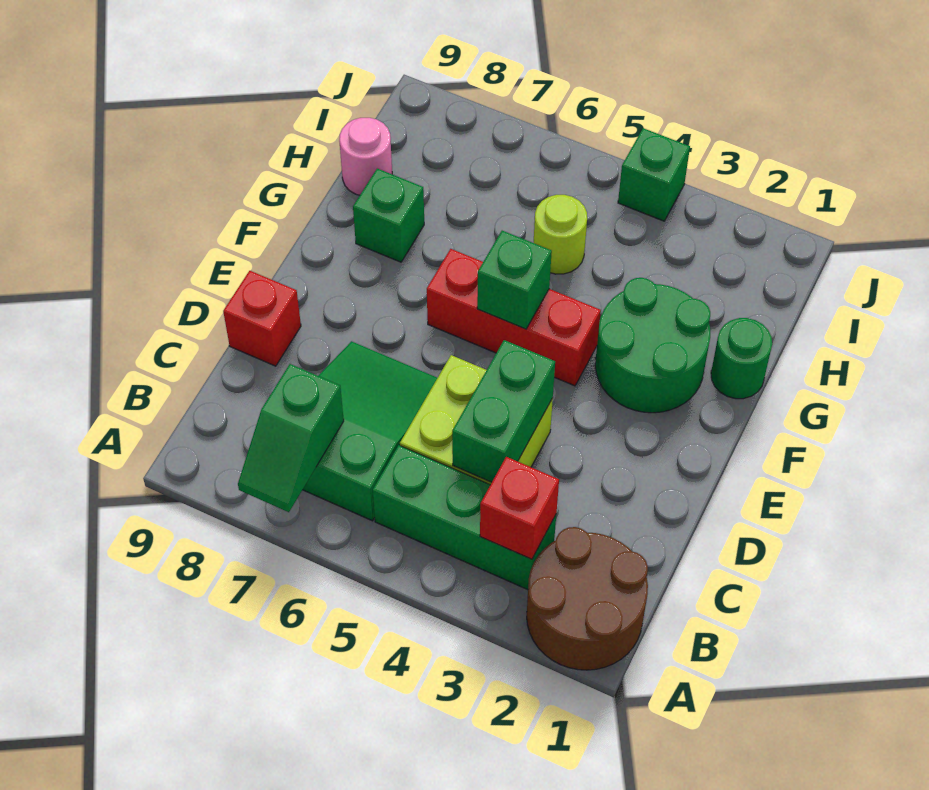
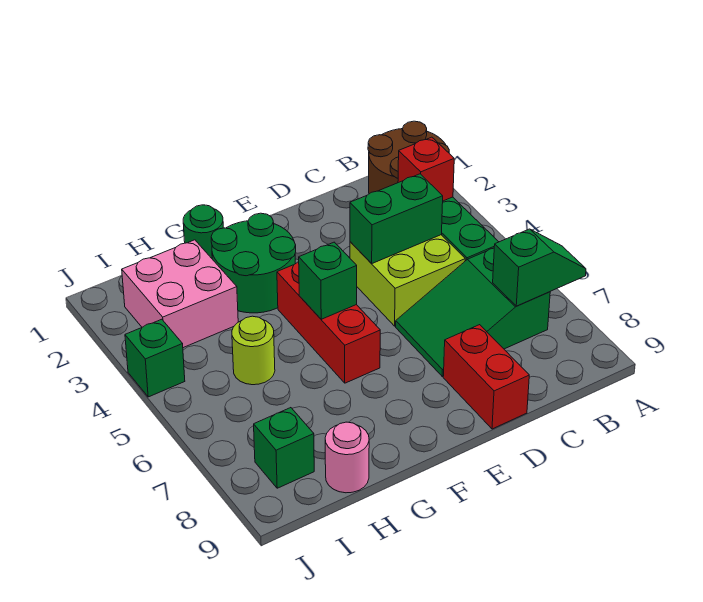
red 1x1 brick [223,271,301,366] -> red 1x2 brick [443,325,529,429]
green 1x1 brick [353,169,424,262] -> green 1x1 brick moved to [254,408,314,488]
none -> pink 2x2 brick [122,240,238,348]

